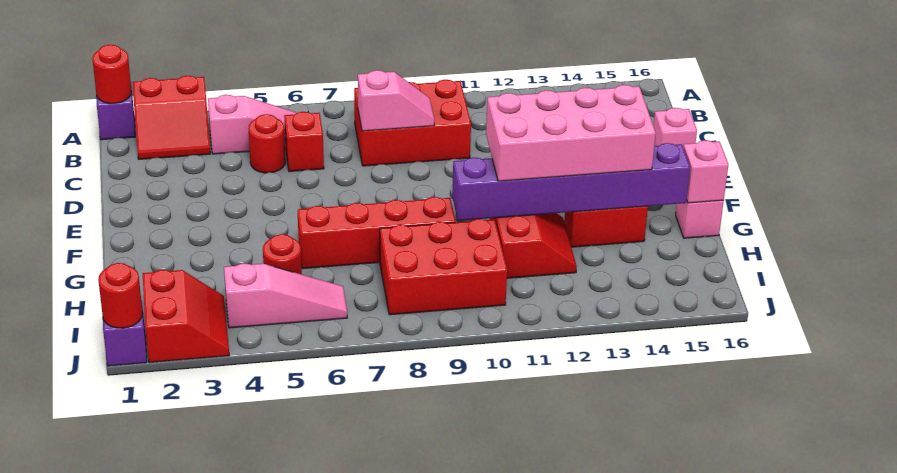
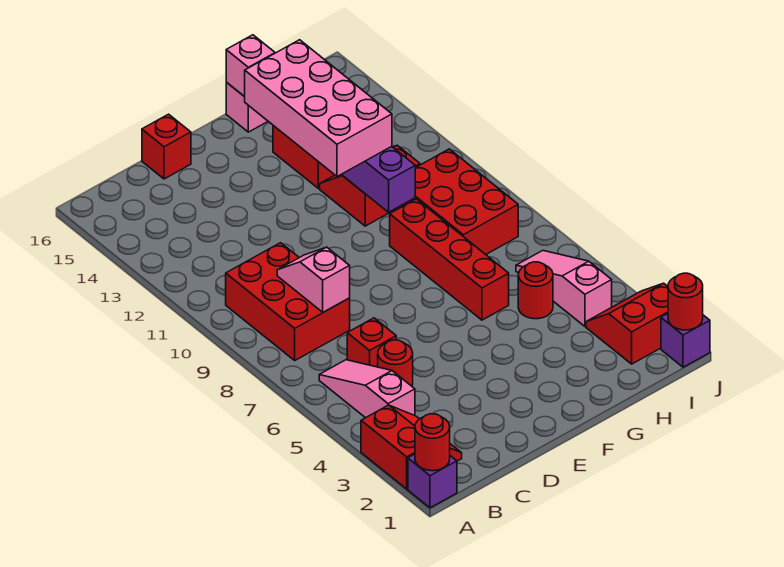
pink 1x1 brick [653,108,697,146] -> red 1x1 brick [142,114,191,179]

